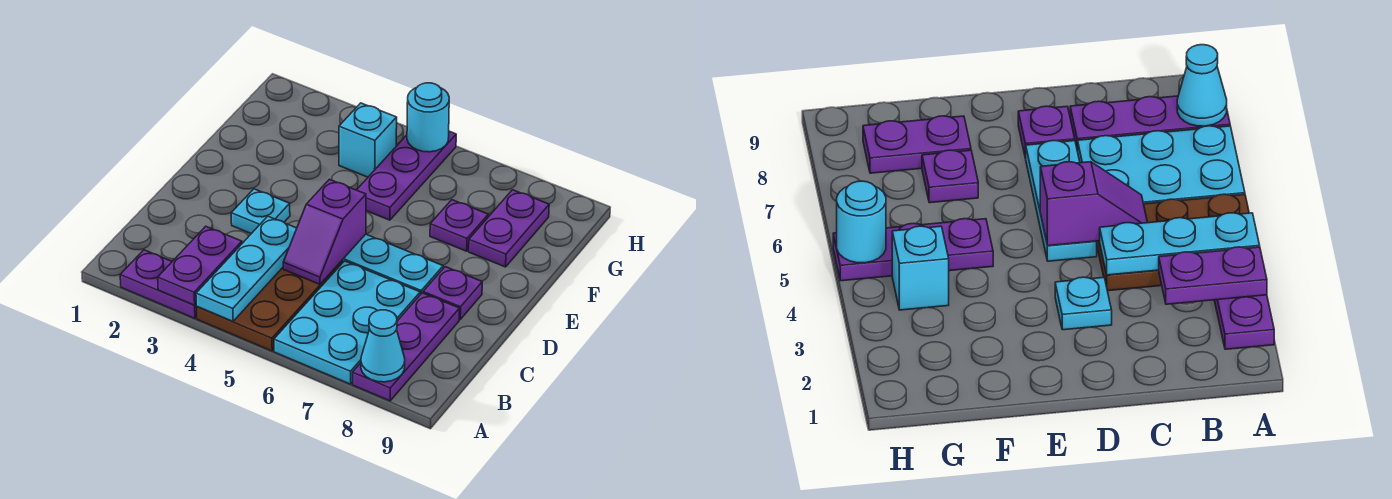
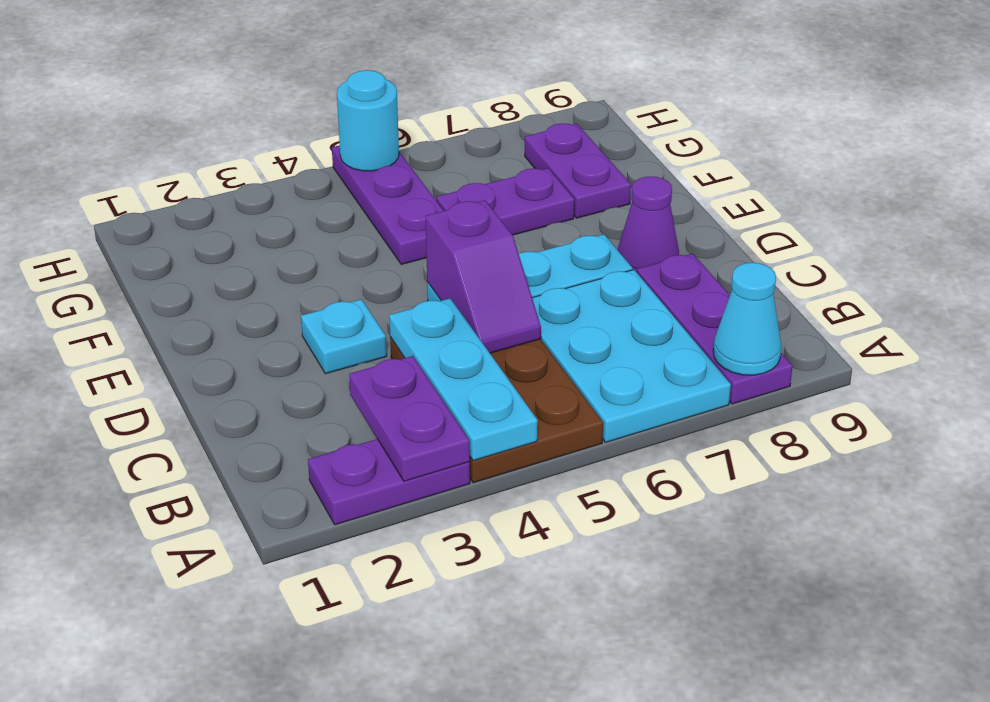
purple 1x1 plate [423,267,482,319] -> purple 1x1 cone [618,176,679,272]
purple 1x1 plate [430,200,488,251] -> purple 1x2 plate [436,168,574,235]
cyan 1x1 brick [339,103,397,177] -> none

